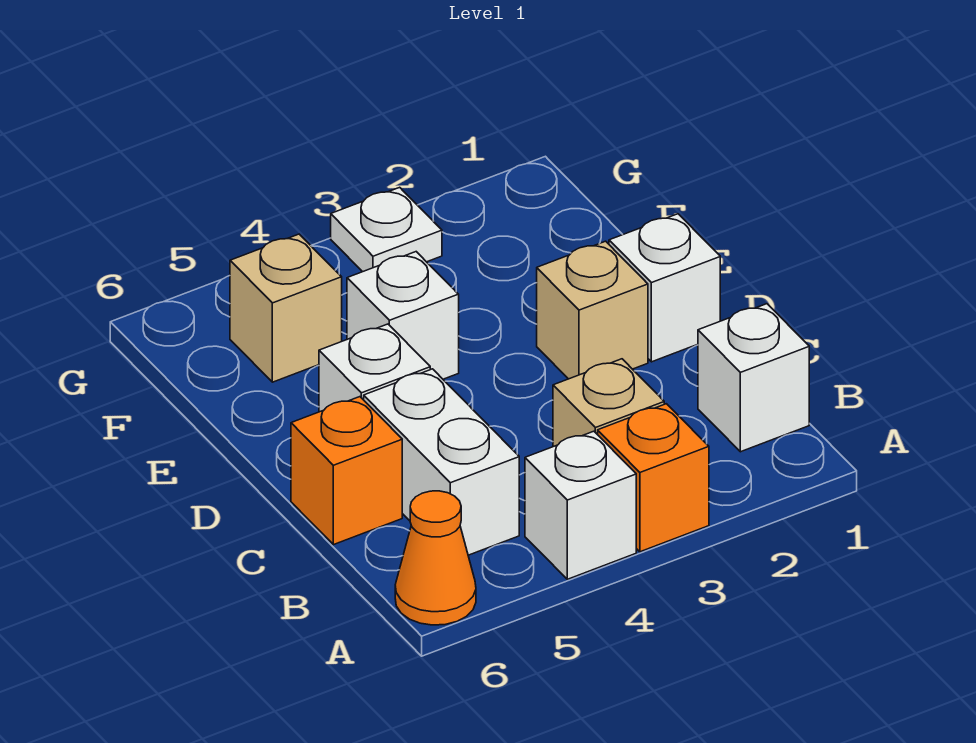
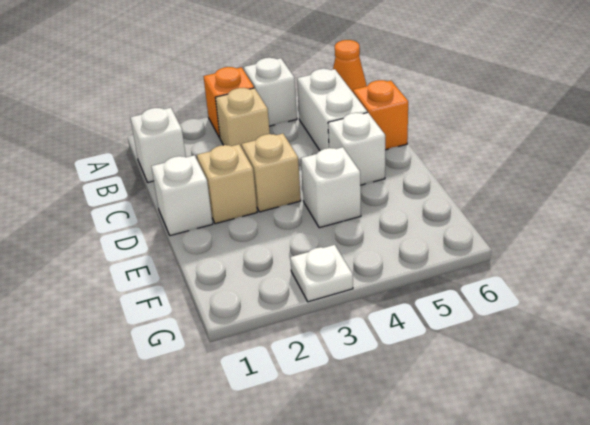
tan 1x1 brick [230,234,342,382] -> tan 1x1 brick moved to [242,134,301,212]

